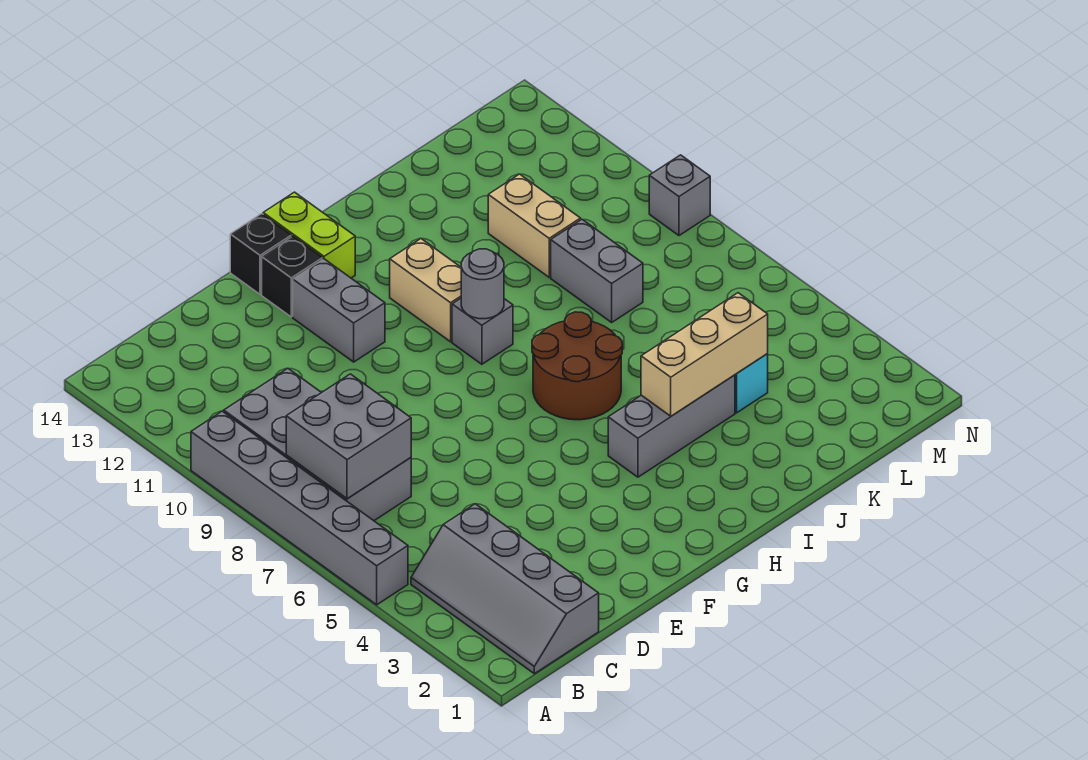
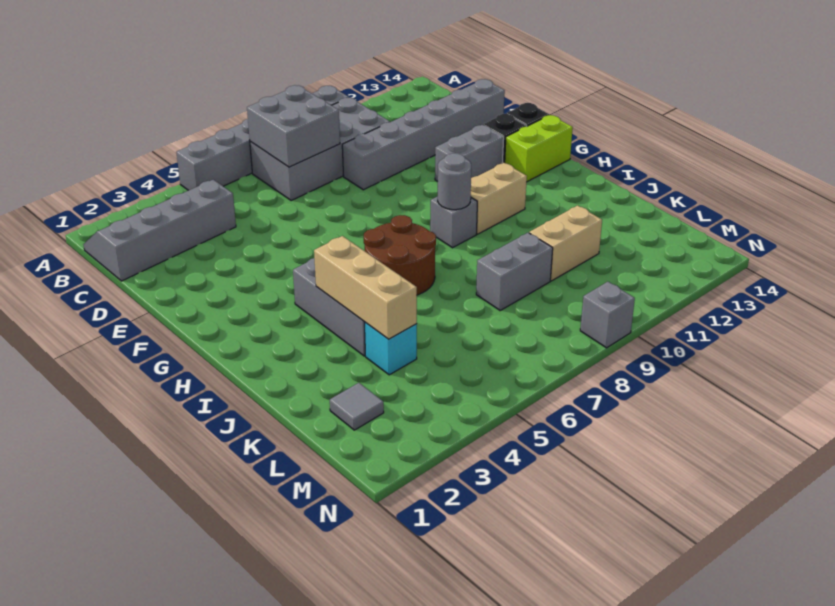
none -> grey 1x6 brick [342,79,505,190]
none -> grey 1x1 tile [330,383,384,430]

